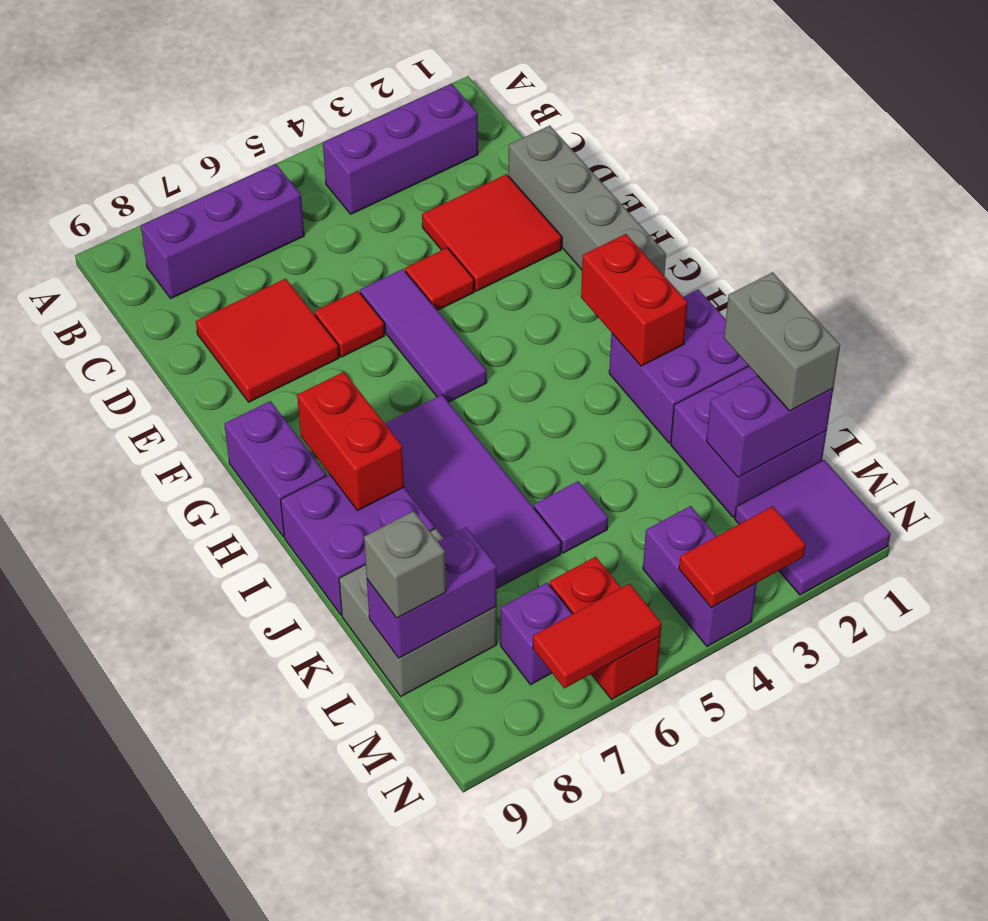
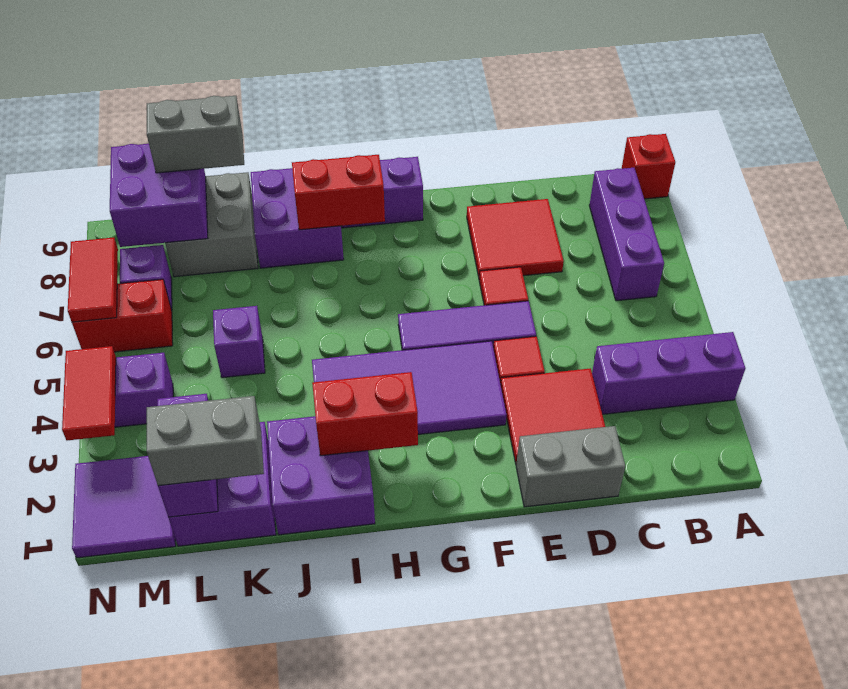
none -> red 1x1 brick [622,134,675,199]
purple 1x3 brick [323,84,478,214] -> purple 1x3 brick turned to [592,332,745,414]
grey 1x4 brick [509,126,666,275] -> grey 1x2 brick [516,426,625,507]
purple 2x4 tile [385,395,561,588] -> purple 2x4 tile moved to [312,341,506,434]
purple 1x1 tile [534,481,608,553] -> purple 1x1 brick [213,306,265,378]
purple 1x2 brick [367,527,497,658] -> purple 2x2 brick [110,144,208,247]
grey 1x1 brick [364,511,446,618] -> grey 1x2 brick [147,96,244,173]

